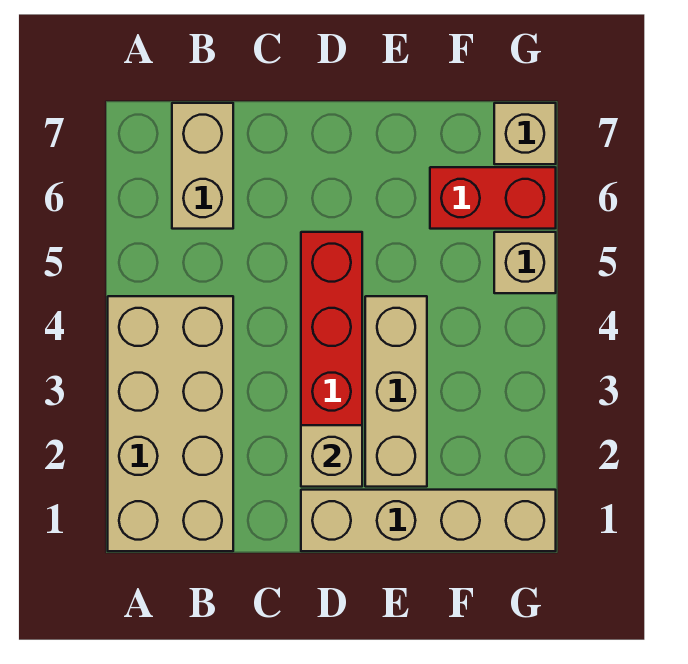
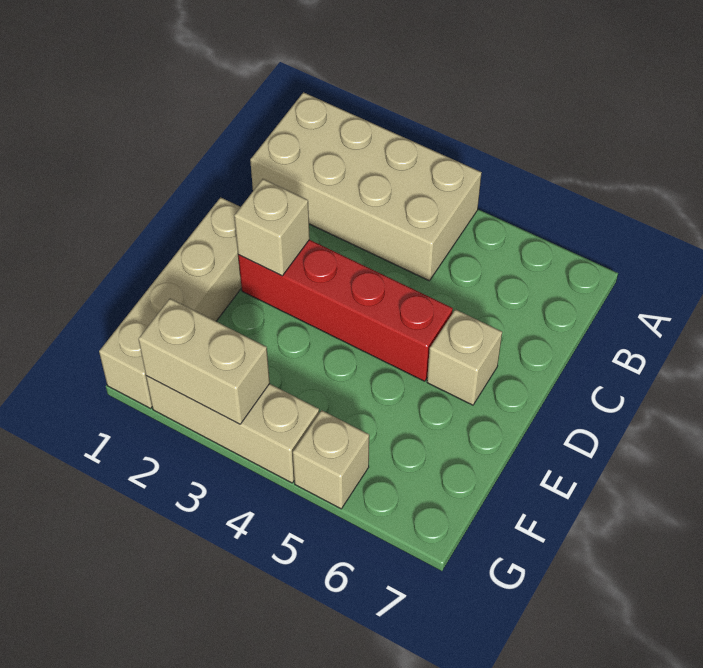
tan 1x2 brick [172,103,233,229] -> tan 1x2 brick moved to [138,299,270,424]
tan 1x3 brick [365,296,427,487] -> tan 1x3 brick moved to [146,376,319,483]
red 1x2 brick [430,167,556,229] -> none
tan 1x1 brick [494,103,556,164] -> tan 1x1 brick moved to [427,309,502,405]

